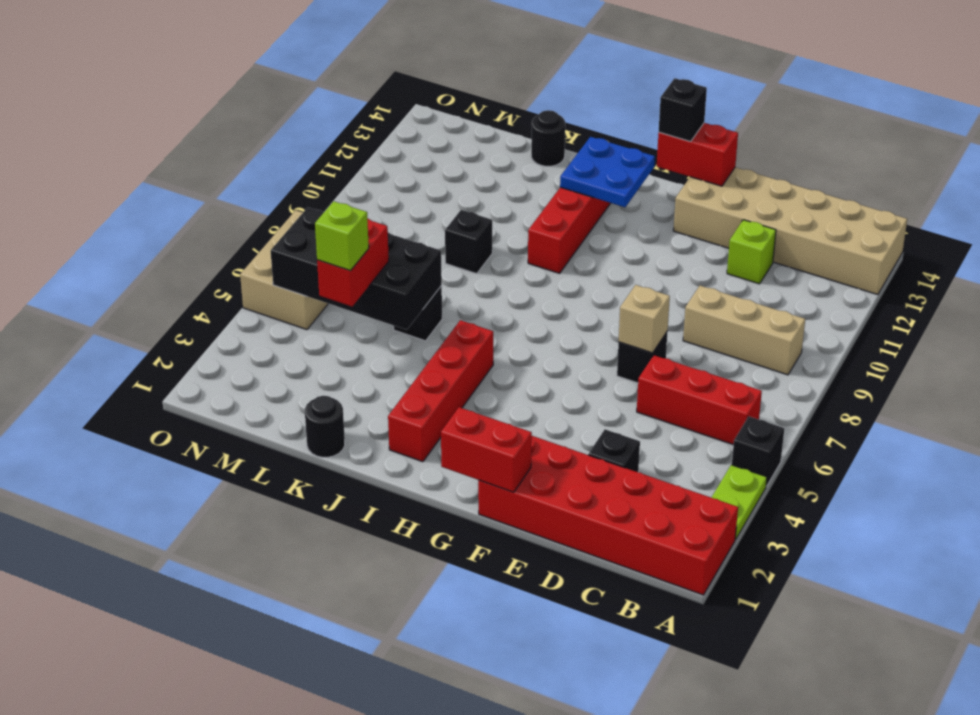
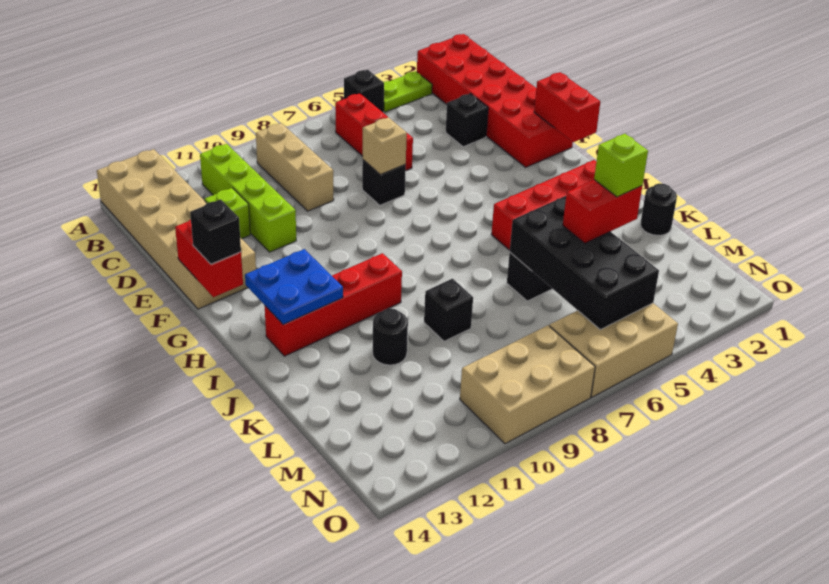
none -> lime 1x4 brick [200,144,296,252]
black 1x1 round brick [531,110,565,166] -> black 1x1 round brick moved to [372,309,408,365]
none -> tan 2x3 brick [460,325,595,444]

